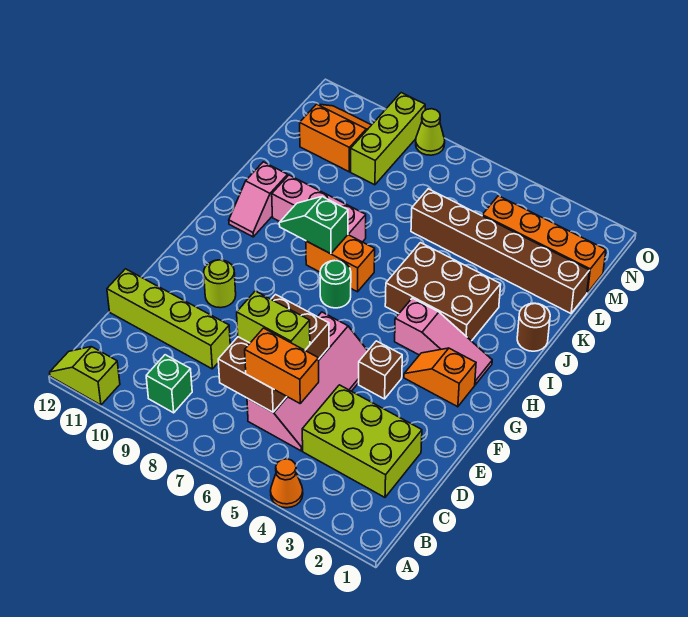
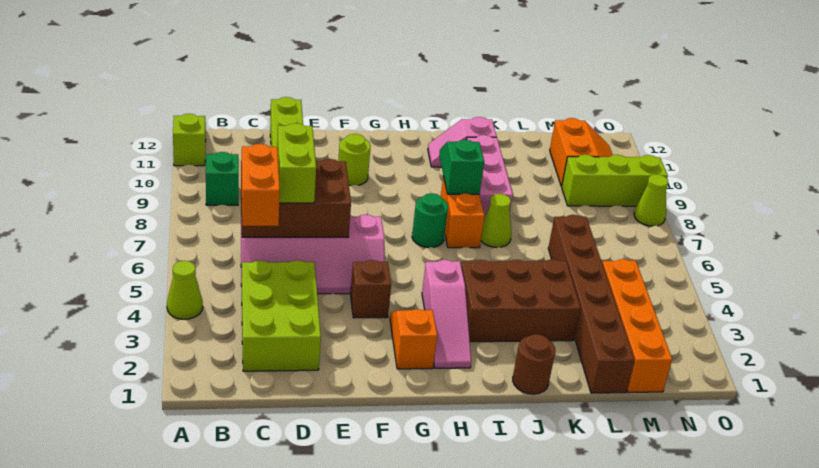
orange 1x1 cone [271,459,303,508] -> lime 1x1 cone [167,261,203,319]
brown 2x3 brick [385,243,501,341] -> brown 2x3 brick turned to [461,259,581,342]
none -> lime 1x1 cone [481,194,511,247]

